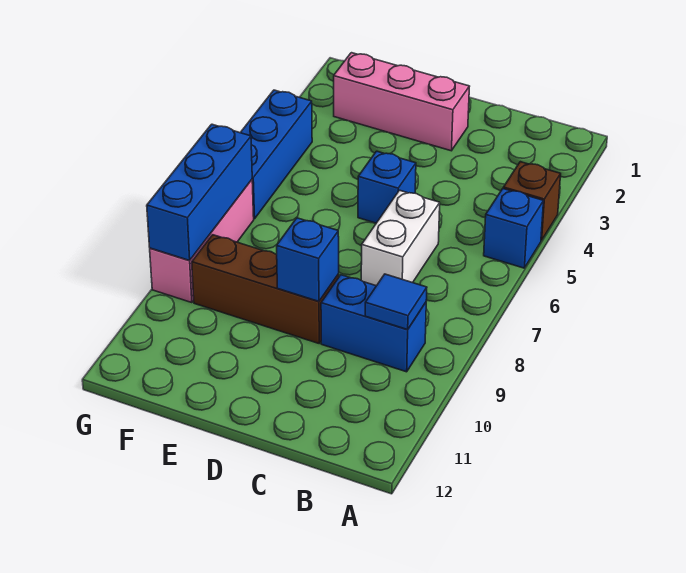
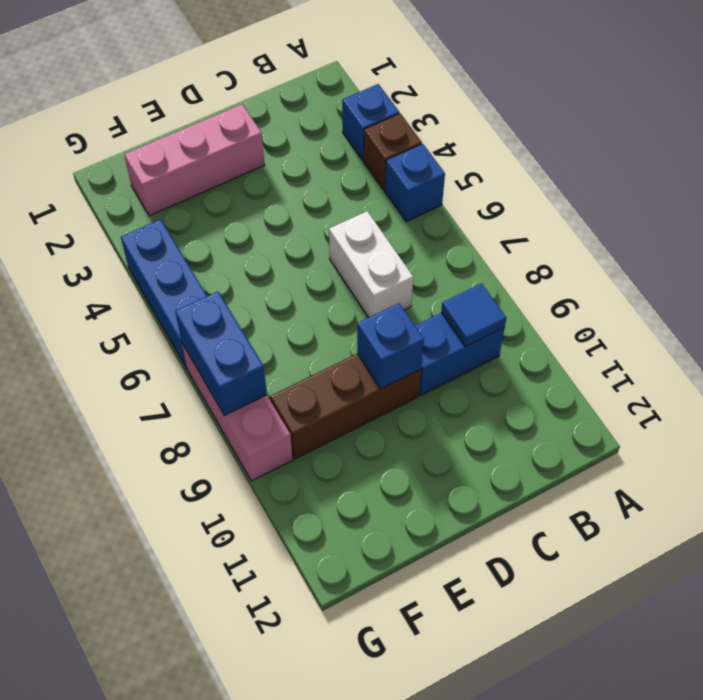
blue 1x1 brick [358,151,416,223] -> blue 1x1 brick moved to [342,84,399,160]
blue 1x3 brick [147,124,252,260] -> blue 1x2 brick [175,292,267,416]

